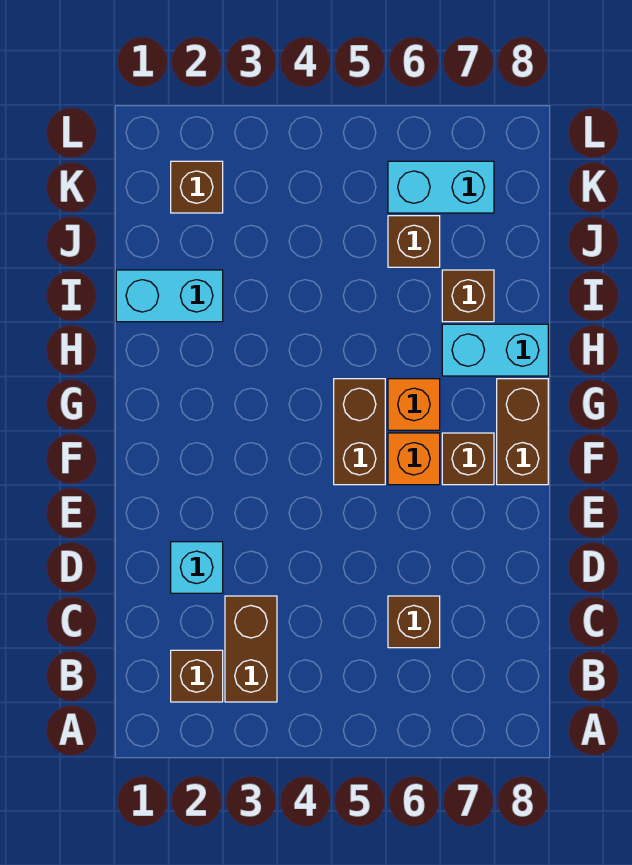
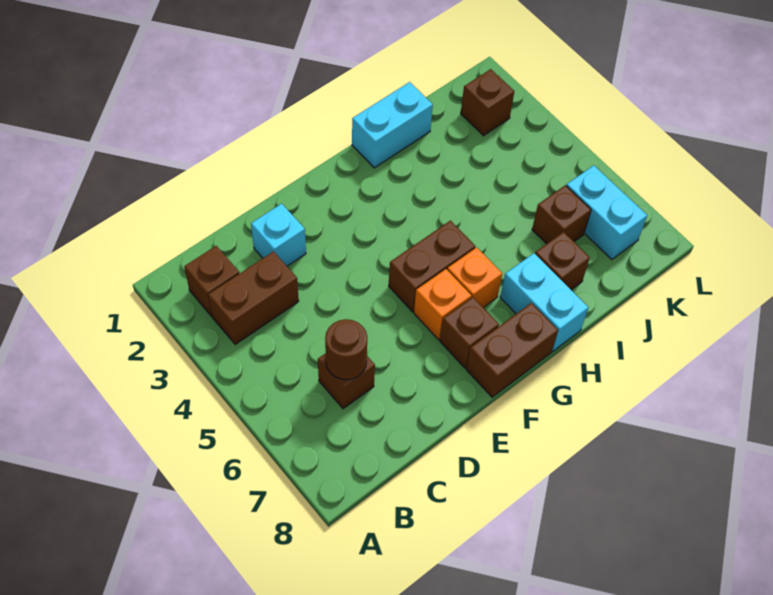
none -> brown 1x1 round brick [325,319,367,380]
cyan 1x2 brick [116,270,223,322] -> cyan 1x2 brick turned to [352,82,433,168]

